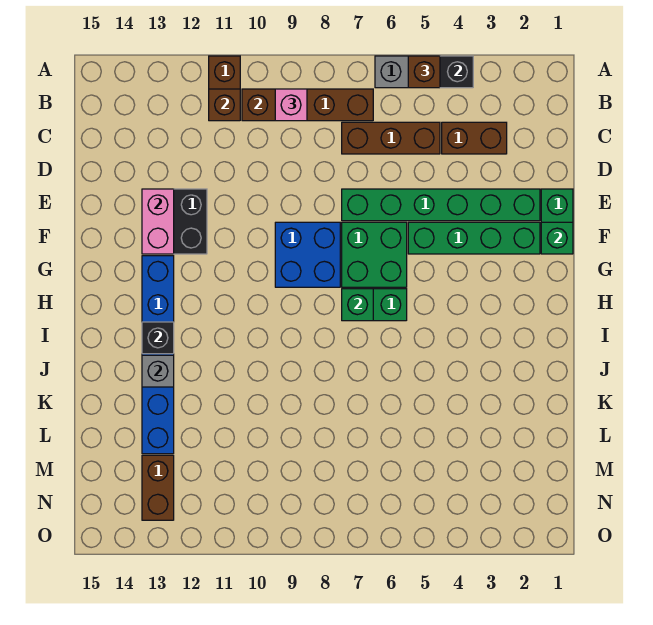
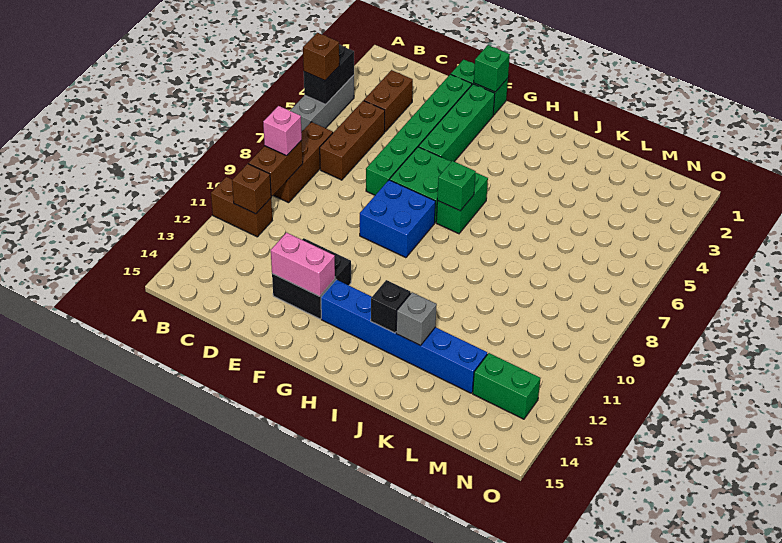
brown 1x2 brick [142,455,174,520] -> green 1x2 brick [473,353,541,419]

